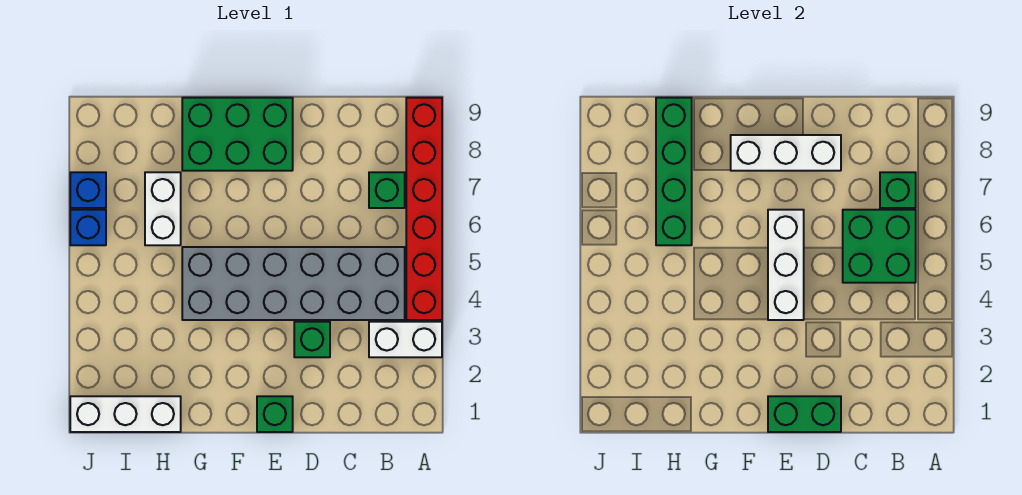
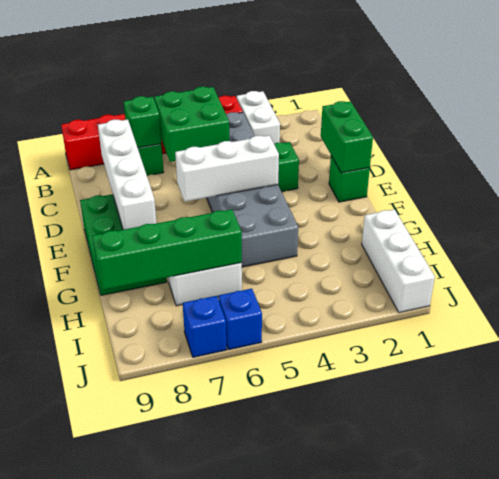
white 1x3 brick [731,135,841,171] -> white 1x4 brick [98,119,156,230]

